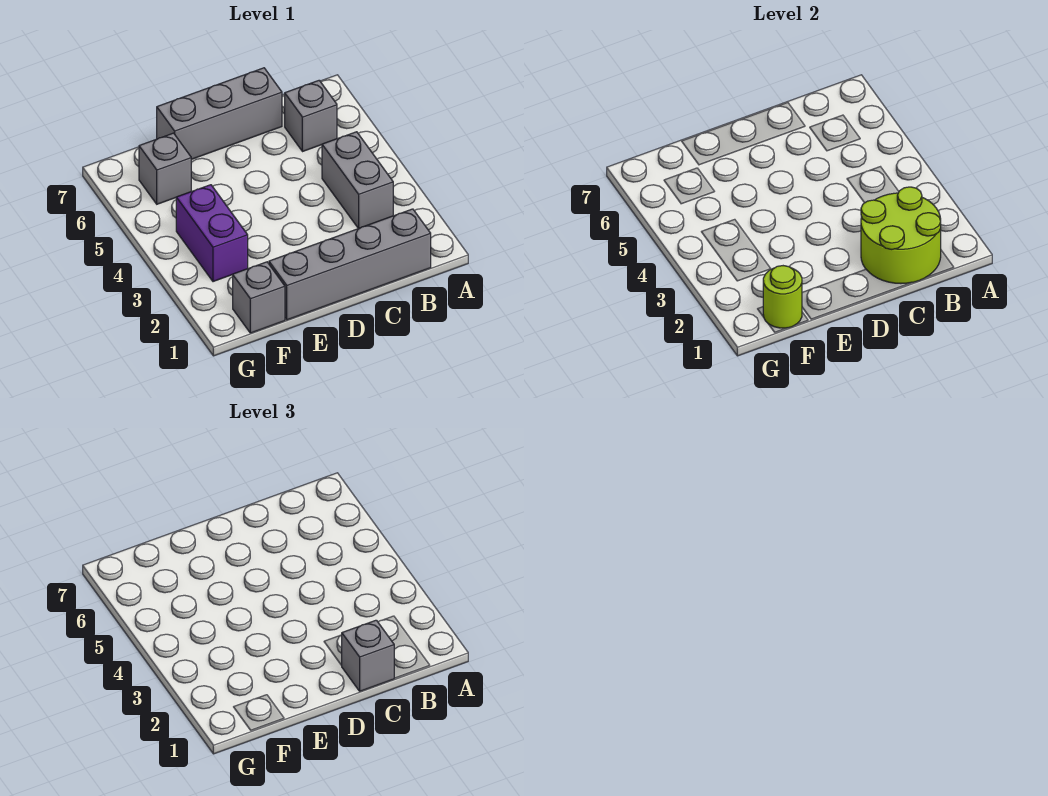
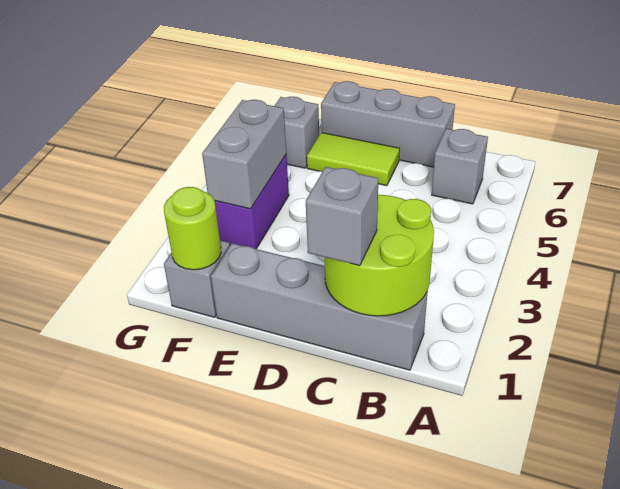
grey 1x2 brick [322,132,393,228] -> grey 1x2 brick moved to [202,100,286,209]
none -> lime 1x2 tile [307,133,400,186]

